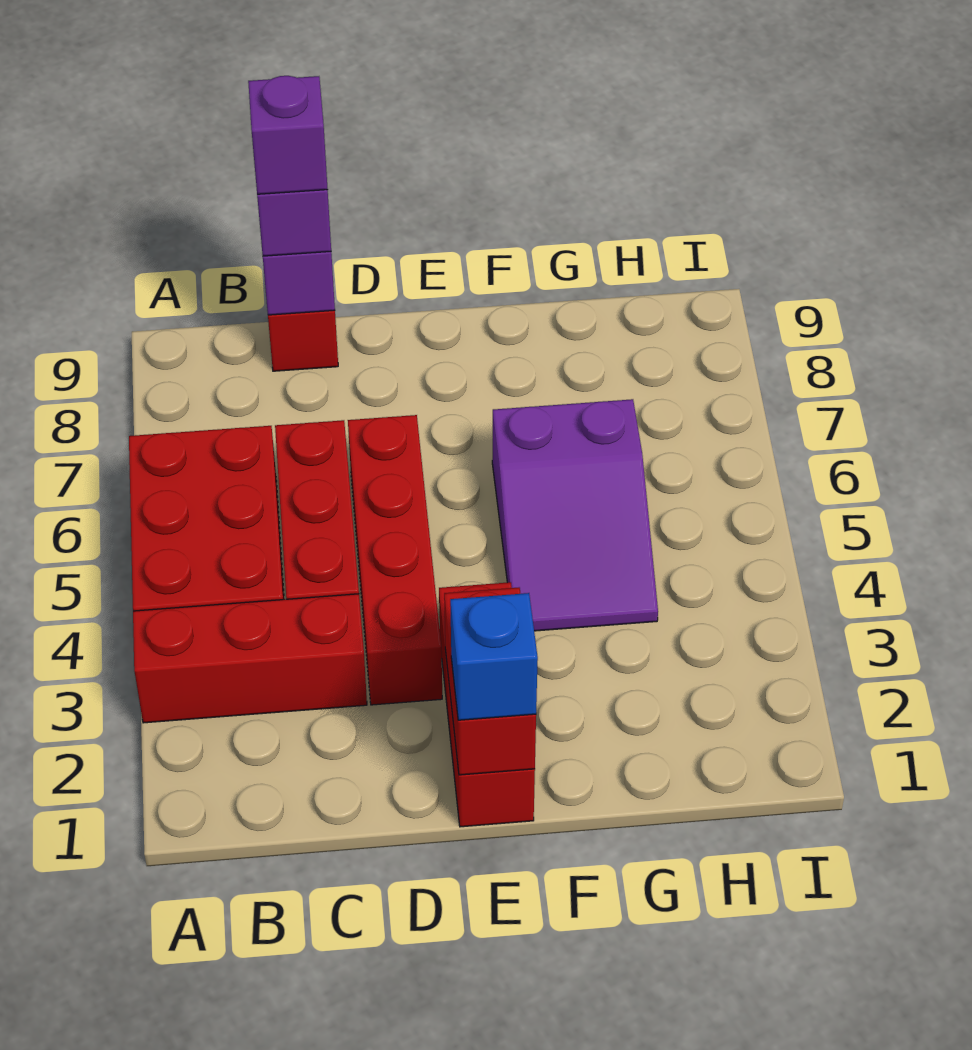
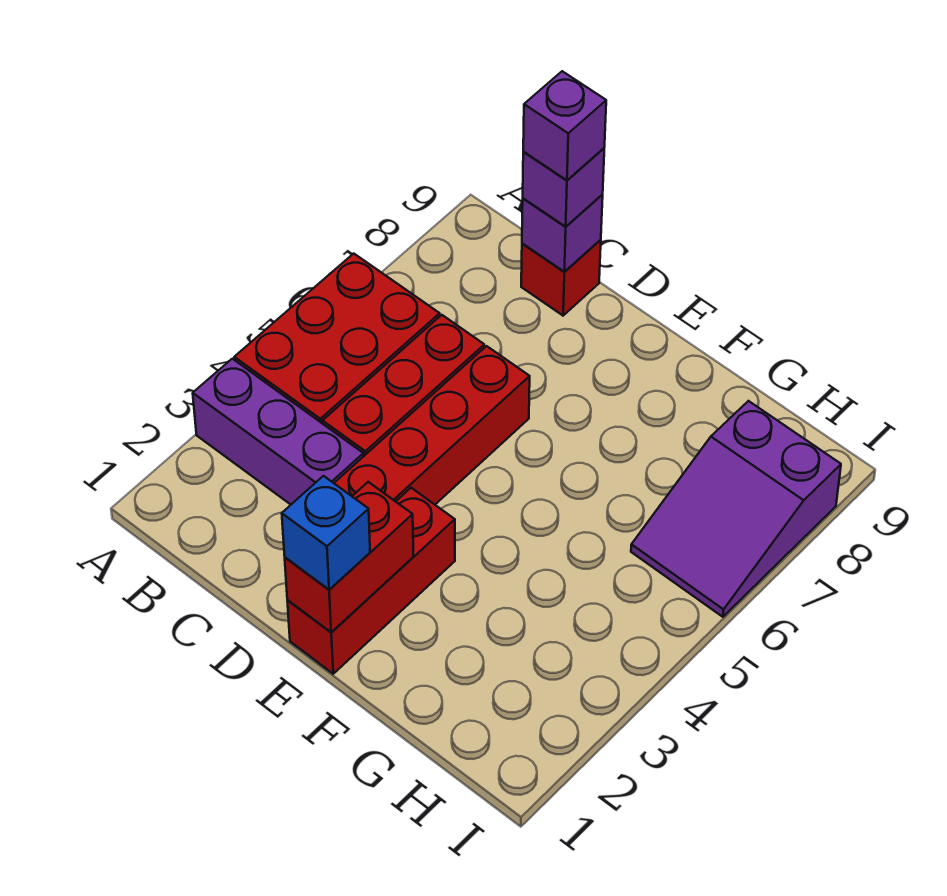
red 1x3 brick [133,594,367,723] -> purple 1x3 brick [193,359,364,504]
purple 2x3 slope [492,399,658,631] -> purple 2x3 slope moved to [631,401,841,617]

